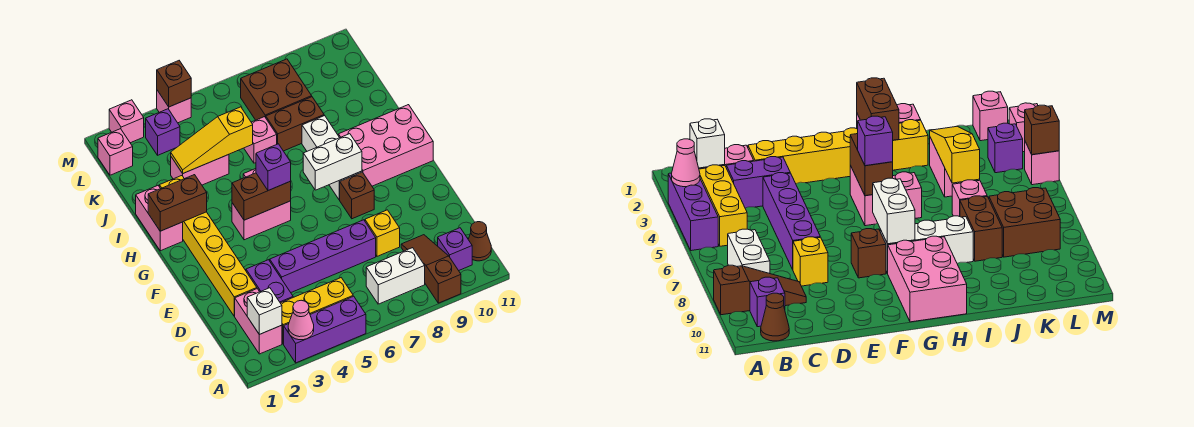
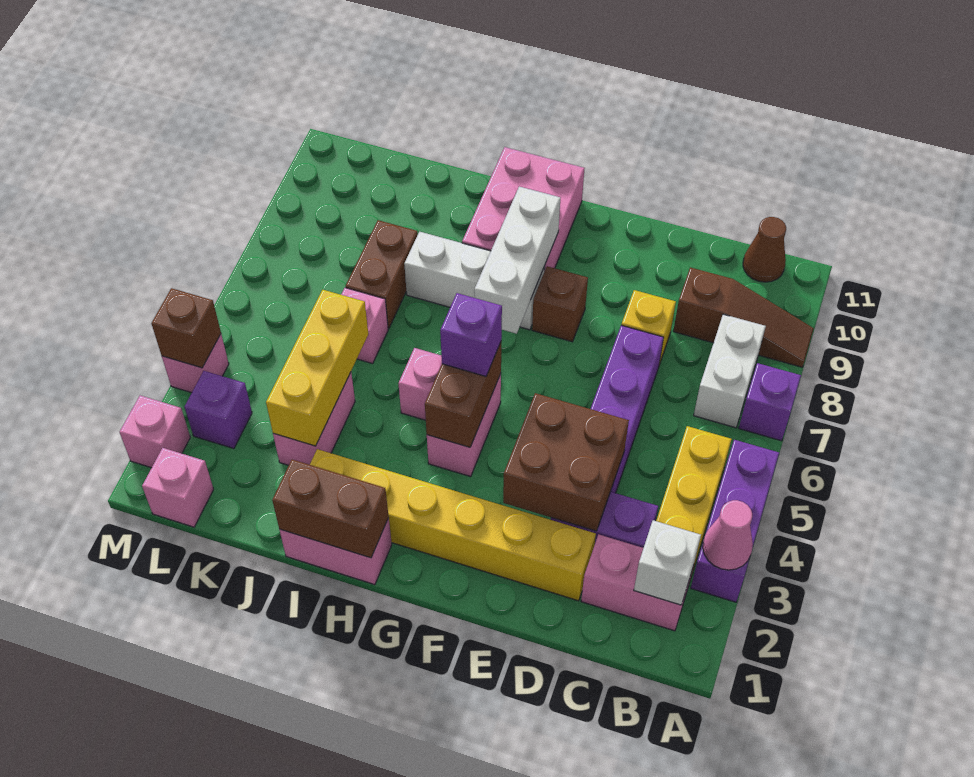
brown 1x3 slope [401,235,461,303] -> brown 1x3 slope turned to [673,267,814,367]
purple 1x1 brick [438,228,472,271] -> purple 1x1 brick moved to [739,363,801,441]
white 1x2 brick [303,134,362,190] -> white 1x3 brick [474,187,560,334]
brown 1x2 brick [148,175,207,231] -> brown 1x2 brick turned to [272,460,389,558]
yellow 1x3 slope [171,107,253,173] -> yellow 1x3 brick [266,290,368,446]
brown 2x2 brick [241,59,312,120] -> brown 2x2 brick moved to [503,393,629,531]

